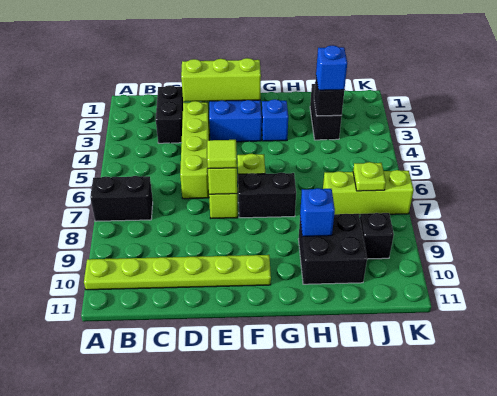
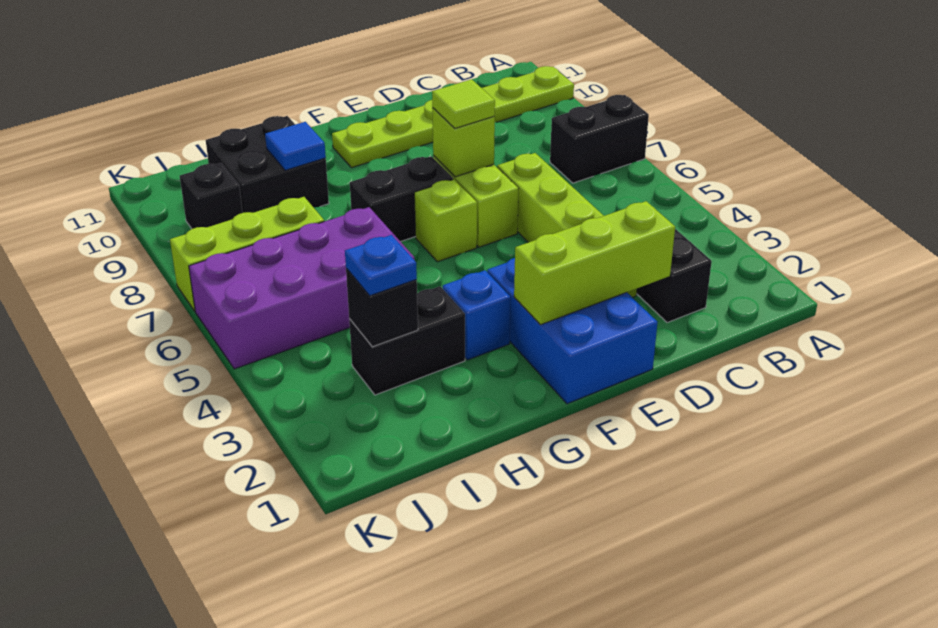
none -> purple 2x4 brick [189,207,415,369]
blue 1x1 brick [300,188,335,236] -> blue 1x1 tile [265,122,326,170]
black 1x2 brick [310,84,342,140] -> black 1x2 brick turned to [349,286,465,395]
blue 1x1 brick [316,45,347,90] -> blue 1x1 plate [345,235,417,296]
lime 1x1 plate [353,162,386,191] -> none

